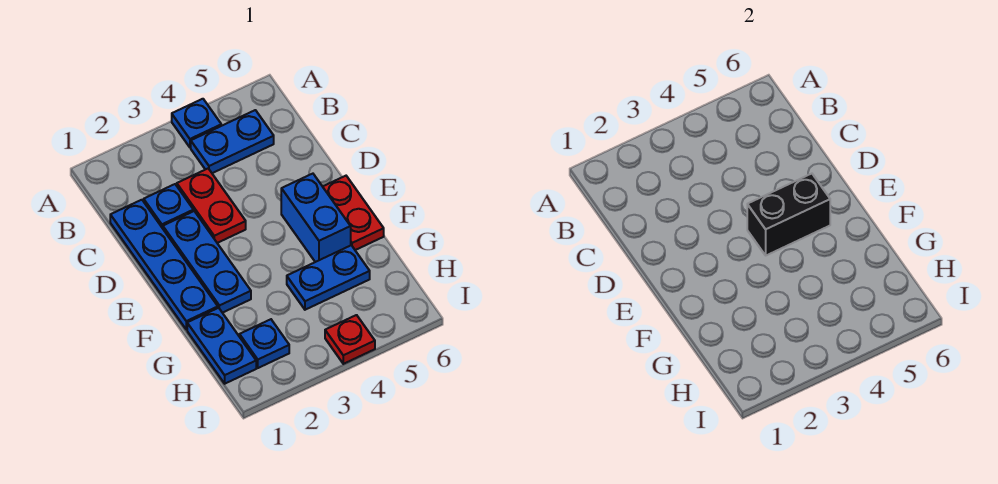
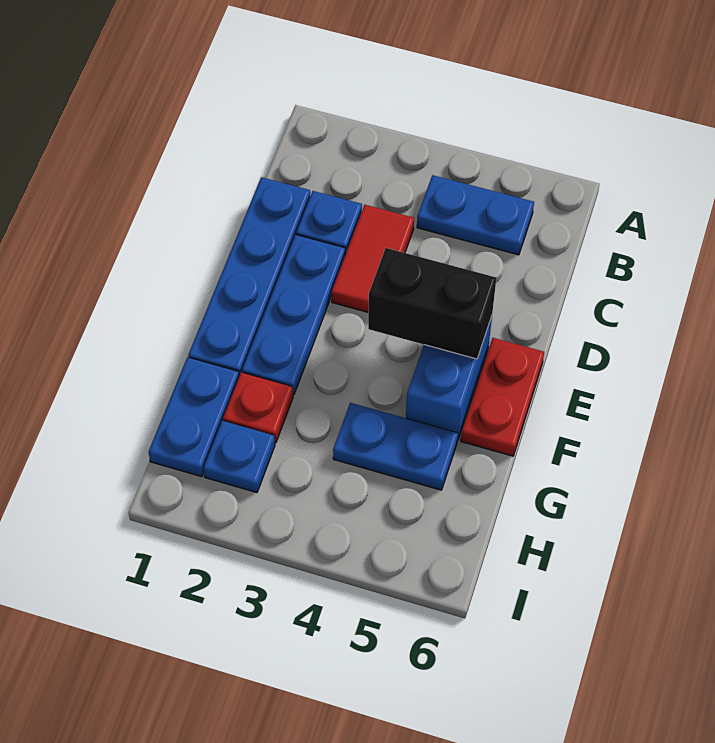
blue 1x1 plate [172,99,221,147] -> none
red 1x2 plate [177,169,246,243] -> red 1x2 tile [332,205,414,313]
red 1x1 plate [325,315,375,364] -> red 1x1 plate moved to [223,372,293,443]

